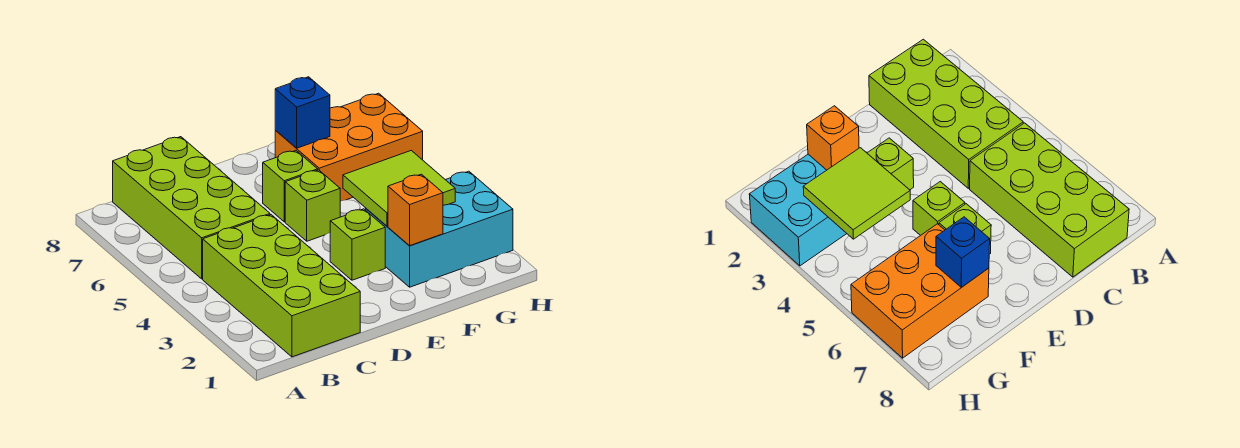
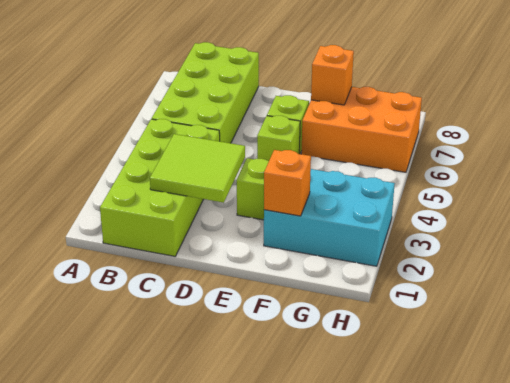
lime 2x2 tile [343,151,455,226] -> lime 2x2 tile moved to [150,134,245,202]
blue 1x1 brick [275,77,330,148] -> orange 1x1 brick [311,45,354,105]

